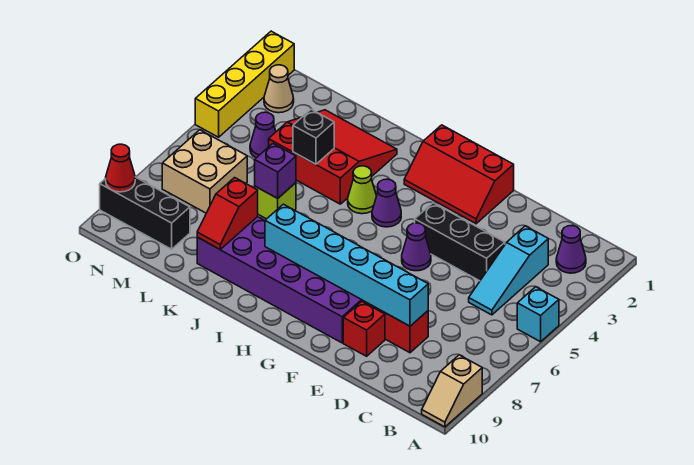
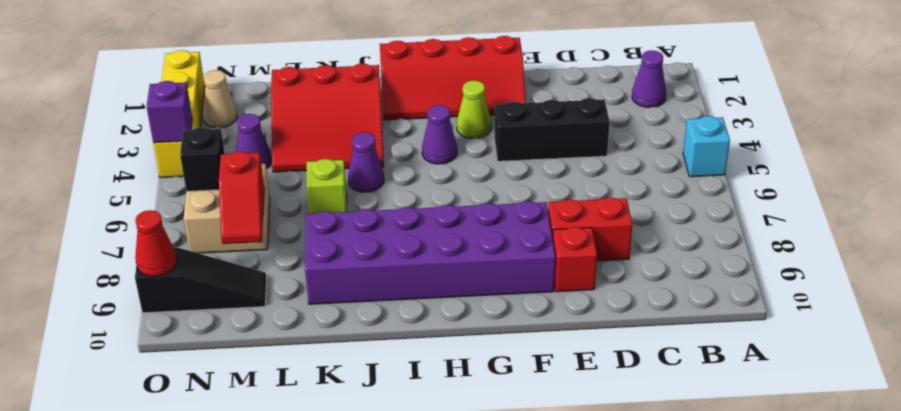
tan 1x2 slope [422,355,482,427] -> none
cyan 1x3 slope [469,226,548,315] -> none
cyan 1x6 brick [265,204,428,326] -> none
red 2x3 slope [404,125,514,224] -> red 2x4 slope [380,36,525,120]
purple 1x1 cone [402,223,431,271] -> purple 1x1 cone moved to [348,132,384,192]
lime 1x1 cone [348,166,376,214] -> lime 1x1 cone moved to [457,80,491,139]
red 3x3 slope [269,110,397,204] -> red 3x3 slope turned to [271,63,384,172]
black 1x1 brick [293,109,334,164] -> black 1x1 brick moved to [180,128,225,191]
purple 1x1 brick [255,144,296,198] -> purple 1x1 brick moved to [147,81,192,143]
red 1x2 slope [197,178,258,250] -> red 1x2 slope moved to [219,151,264,244]
black 1x3 brick [100,177,190,249] -> black 1x3 slope [135,248,266,313]

